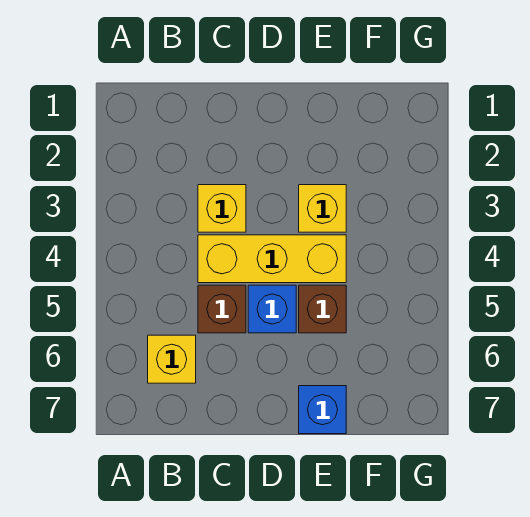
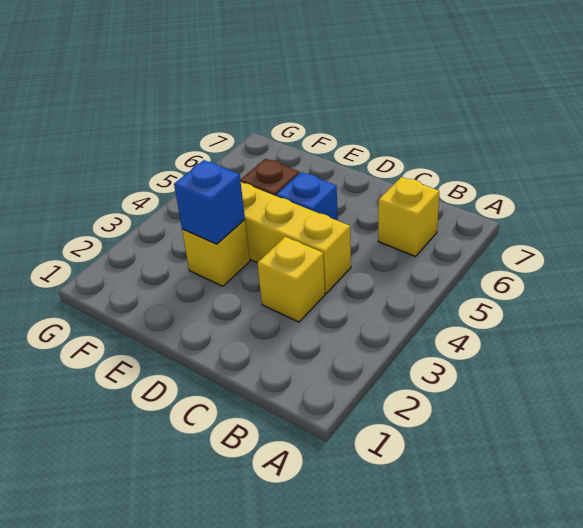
brown 1x1 brick [198,285,246,333] -> none
blue 1x1 brick [299,386,346,434] -> blue 1x1 brick moved to [174,160,245,244]

